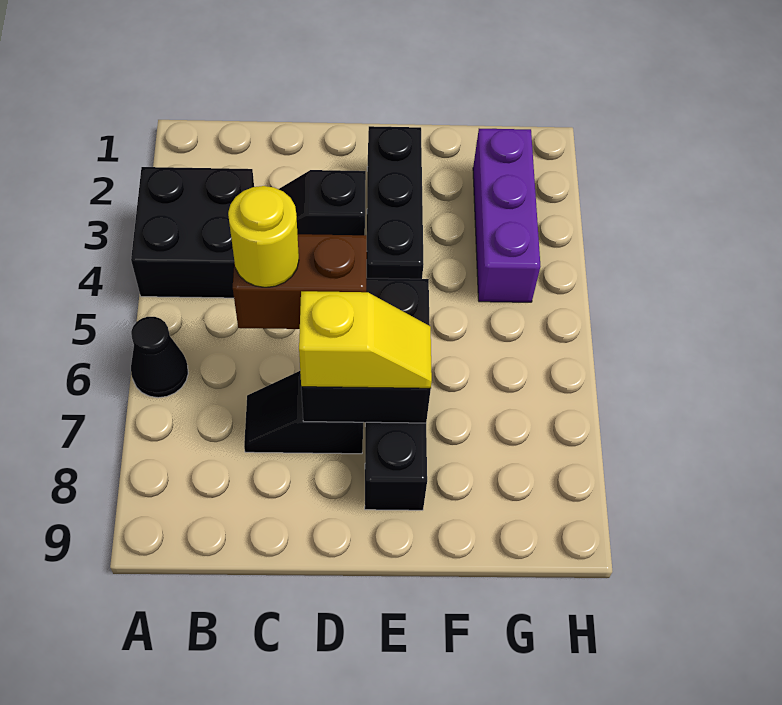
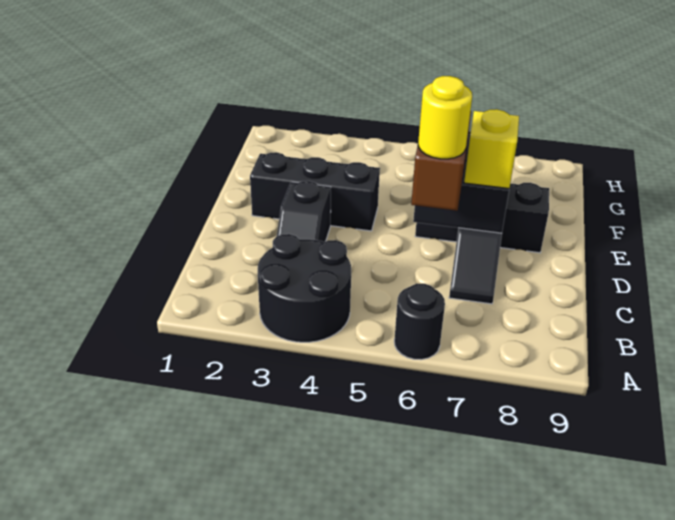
black 2x2 brick [131,167,254,298] -> black 2x2 round brick [258,234,351,342]
black 1x1 cone [131,317,188,398] -> black 1x1 round brick [394,284,445,360]
purple 1x3 brick [473,129,540,302] -> none

